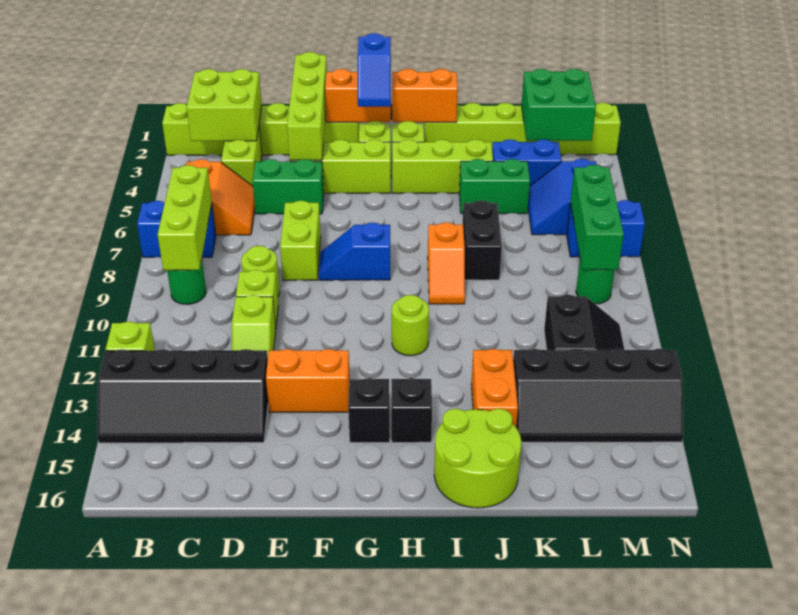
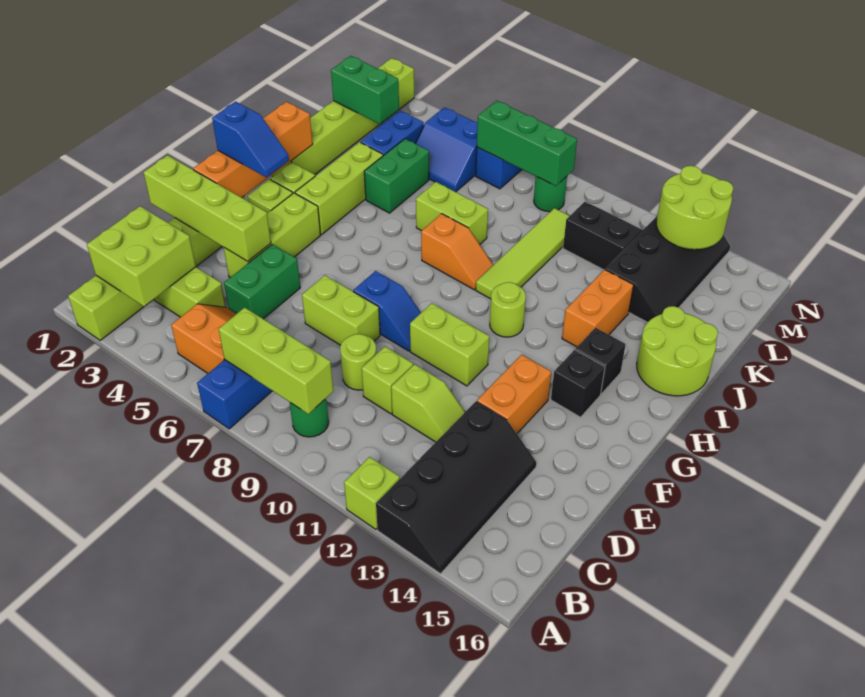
blue 1x2 slope [319,222,390,280] -> blue 1x2 slope turned to [353,271,421,351]
none -> lime 1x2 brick [410,303,489,386]
none -> lime 1x4 tile [476,208,569,299]
black 1x2 brick [463,200,502,280] -> lime 1x2 brick [416,182,488,244]
orange 1x2 brick [471,349,518,427] -> orange 1x2 brick turned to [562,270,634,347]
green 2x2 brick [521,69,596,141] -> green 1x2 brick [331,56,399,124]
none -> lime 2x2 round brick [656,166,733,249]

